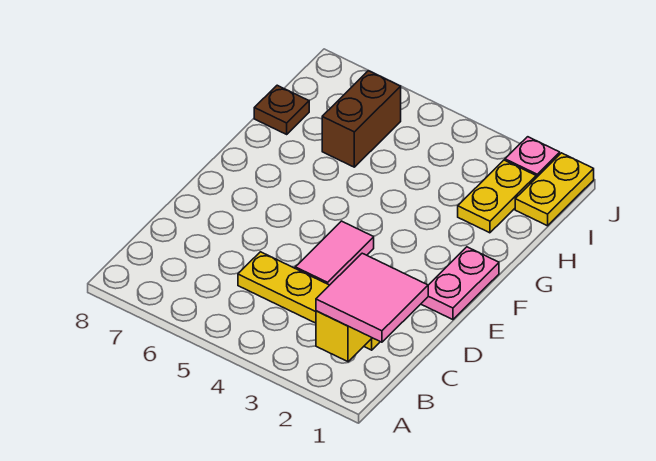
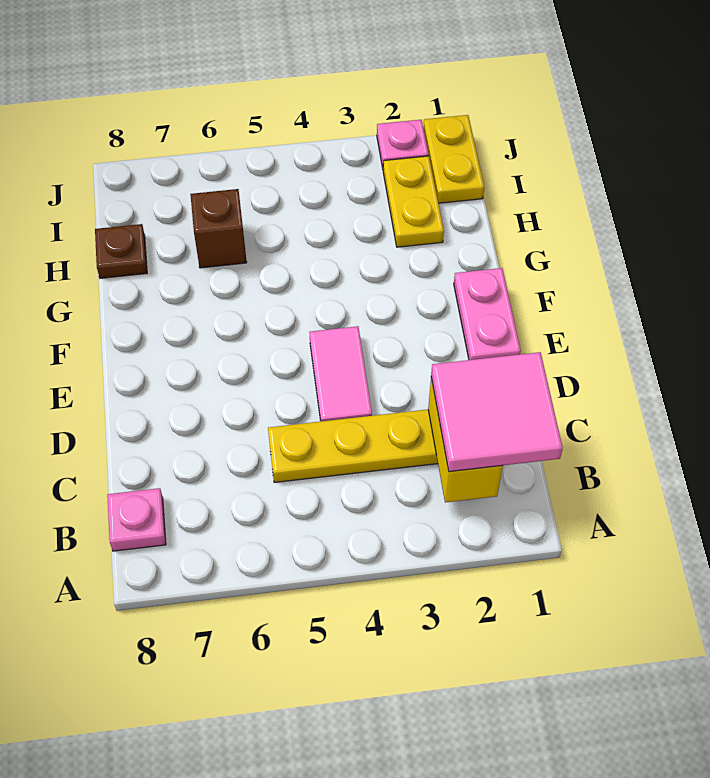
none -> pink 1x1 plate [107,488,166,551]
brown 1x2 brick [322,71,401,167] -> brown 1x1 brick [190,189,247,268]

